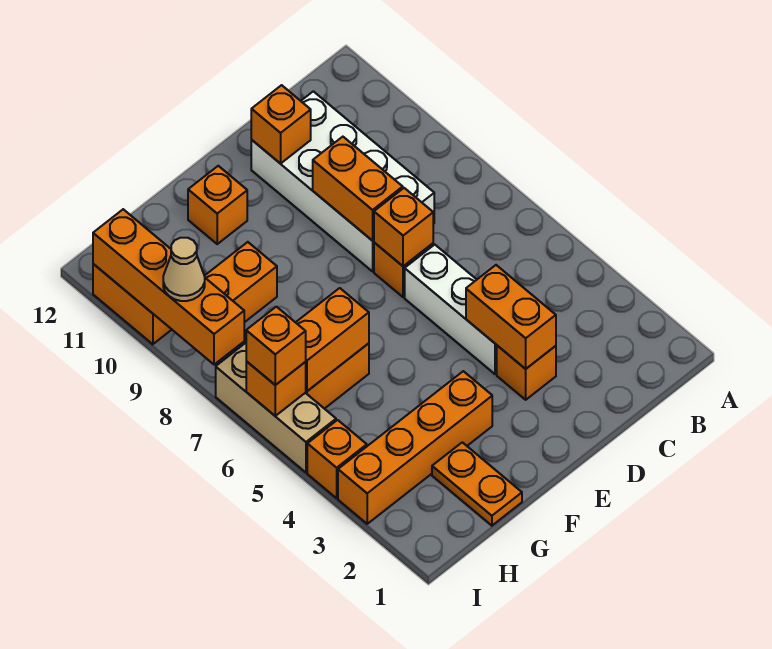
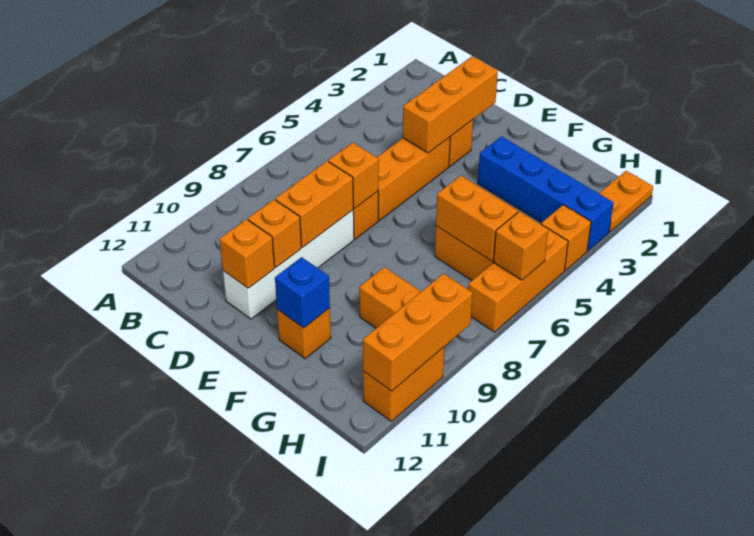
white 2x4 brick [251,91,434,271] -> white 1x4 brick [223,210,354,319]
orange 1x2 brick [466,265,556,369] -> orange 1x3 brick [403,56,498,153]
white 1x3 brick [405,245,497,374] -> orange 1x3 brick [377,137,450,220]
orange 1x4 brick [338,371,492,524] -> blue 1x4 brick [478,136,614,251]
none -> blue 1x1 brick [275,257,330,328]
orange 1x2 plate [432,442,522,526] -> orange 1x2 plate moved to [599,171,653,232]
tan 1x3 brick [216,343,336,472] -> orange 1x3 brick [468,229,568,332]
orange 1x1 brick [246,307,306,385] -> orange 1x1 brick moved to [248,199,301,267]
orange 1x4 brick [93,209,244,365] -> orange 1x3 brick [363,274,472,391]
tan 1x1 cone [163,238,205,301] -> none

